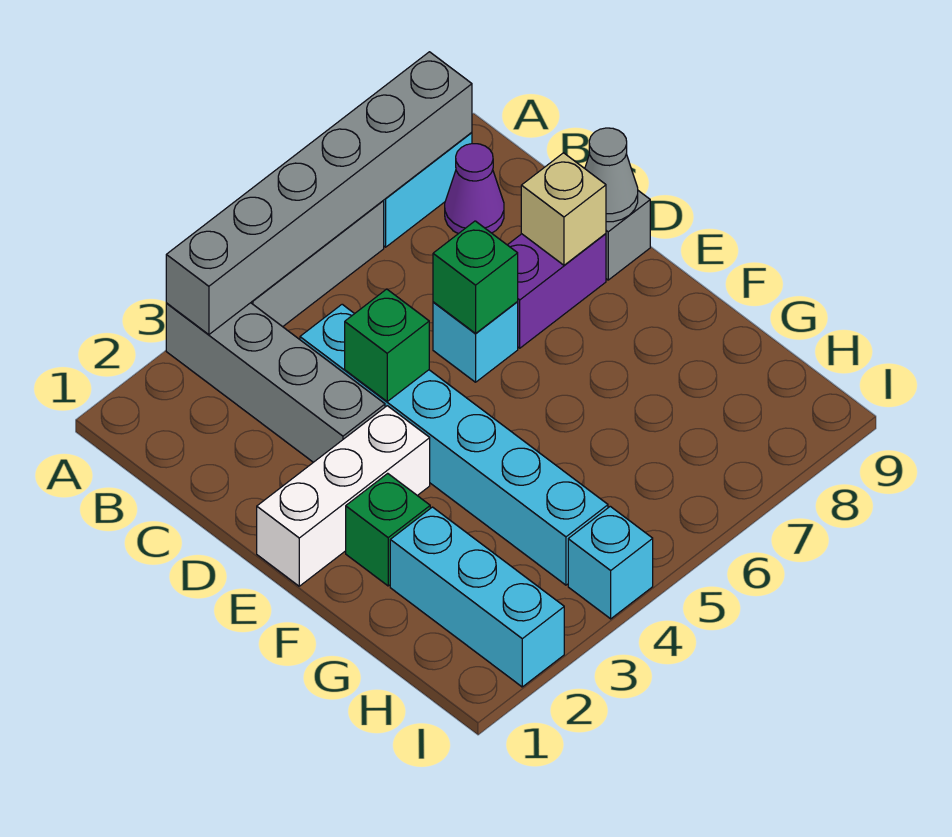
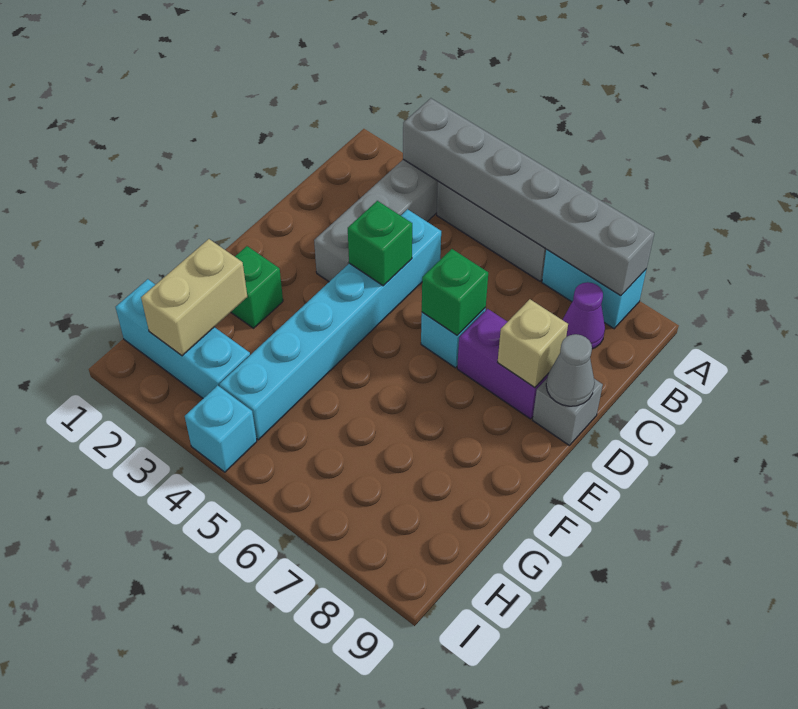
white 1x3 brick [257,406,430,586] -> none
cyan 1x3 brick [390,507,564,687] -> cyan 1x3 brick turned to [116,279,250,398]
none -> tan 1x2 brick [141,239,247,356]

